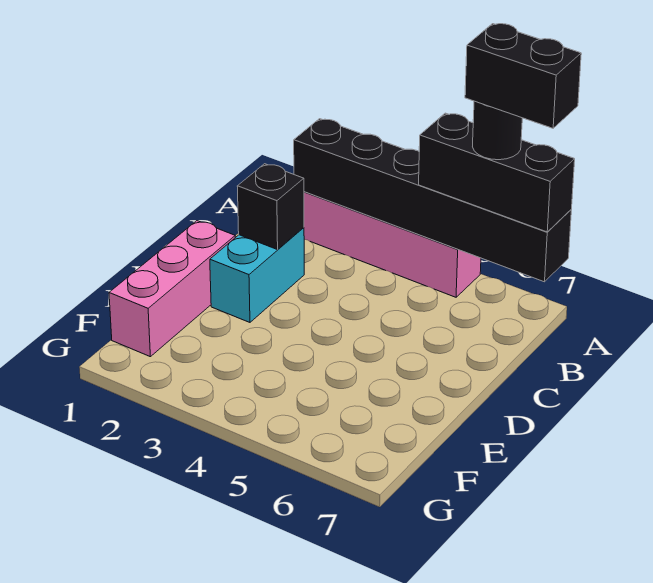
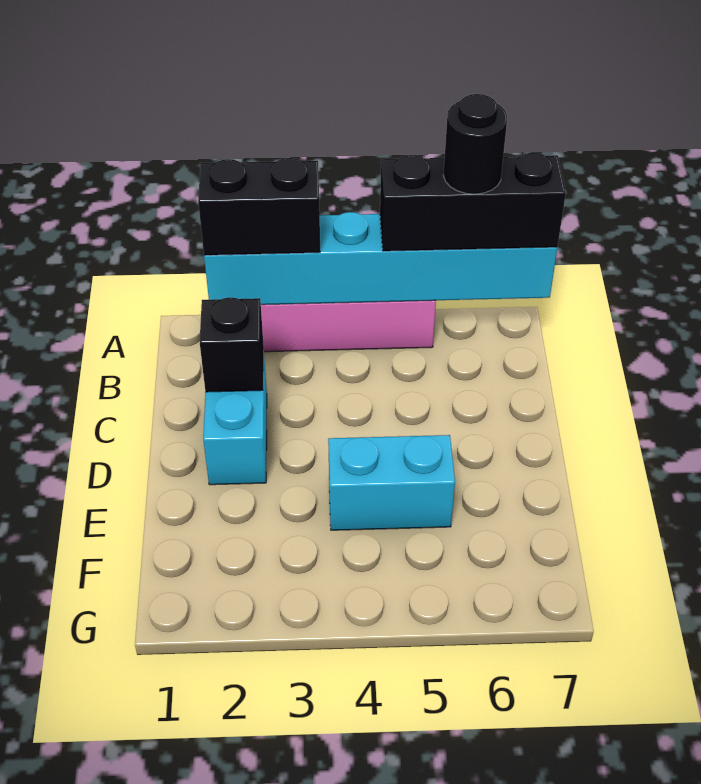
black 1x6 brick [294,119,571,282] -> cyan 1x6 brick [204,212,557,305]
black 1x2 brick [465,24,581,128] -> black 1x2 brick moved to [198,158,320,255]
pink 1x3 brick [109,221,235,357] -> none
none -> cyan 1x2 brick [328,435,455,530]

